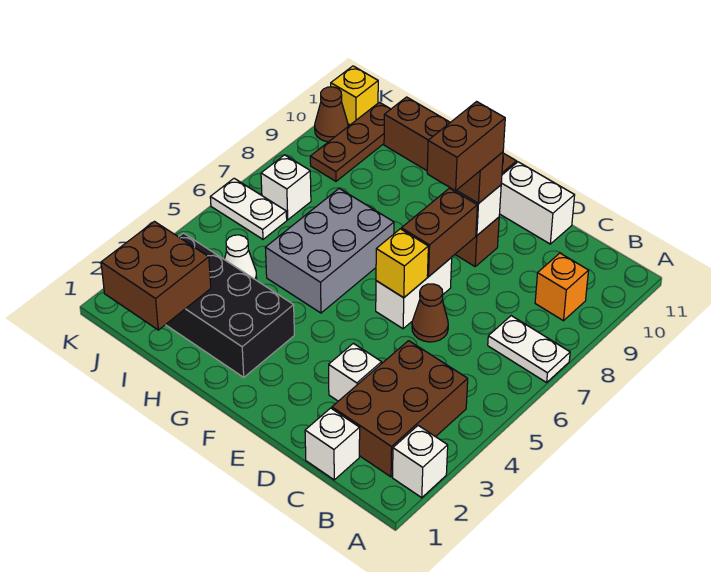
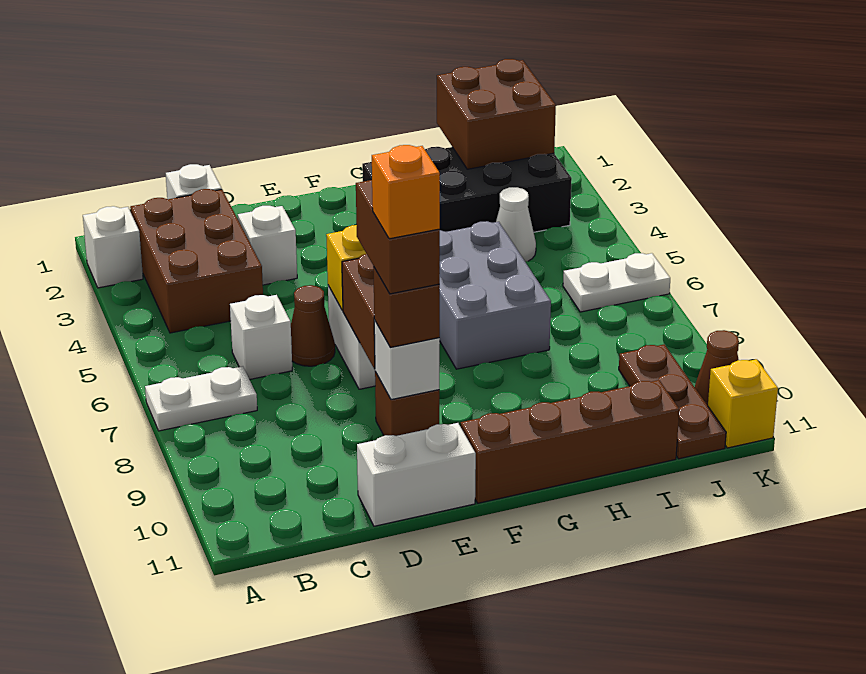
orange 1x1 brick [535,253,589,321] -> orange 1x1 brick moved to [372,145,440,239]
white 1x1 brick [261,155,311,220] -> white 1x1 brick moved to [230,295,292,380]

